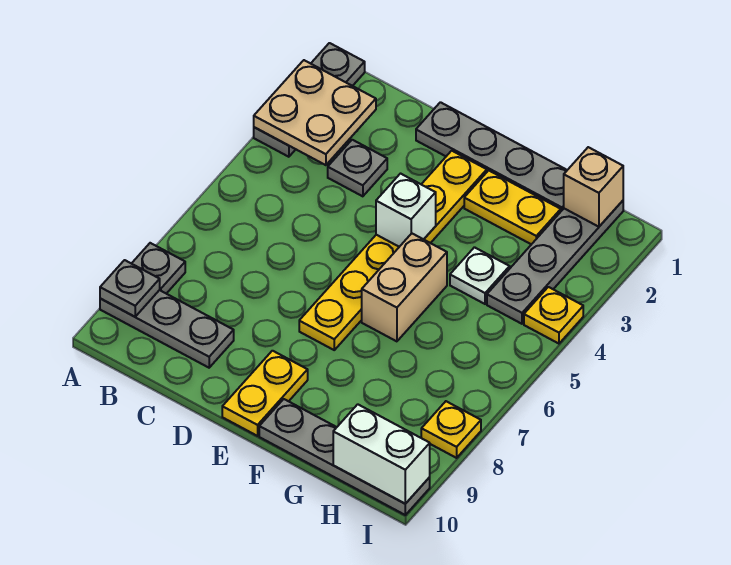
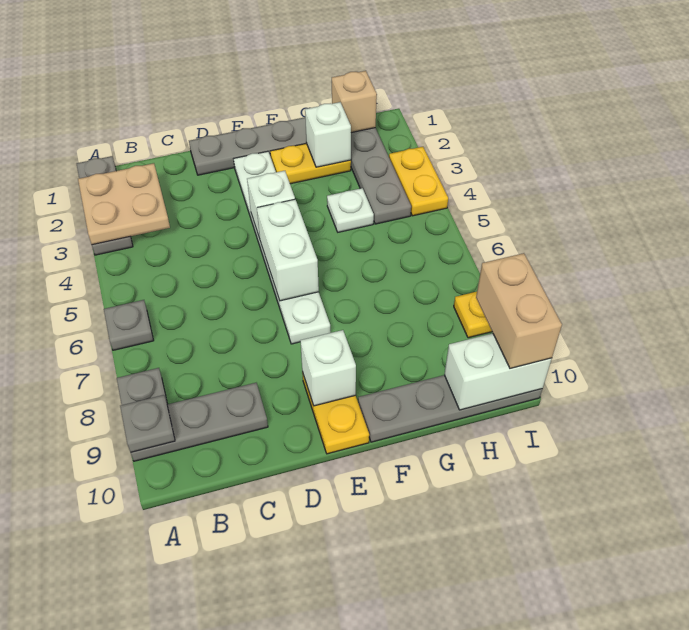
grey 1x1 plate [328,140,387,196] -> grey 1x1 plate moved to [104,300,154,350]
yellow 1x6 plate [299,151,487,350] -> white 1x6 plate [234,151,331,344]
none -> white 1x2 brick [257,199,319,301]
none -> white 1x1 brick [300,330,356,406]
tan 1x2 brick [362,233,447,341] -> tan 1x2 brick moved to [476,253,562,369]
none -> white 1x1 brick [305,102,351,167]
yellow 1x1 plate [524,287,583,344] -> yellow 1x2 plate [389,147,448,216]

